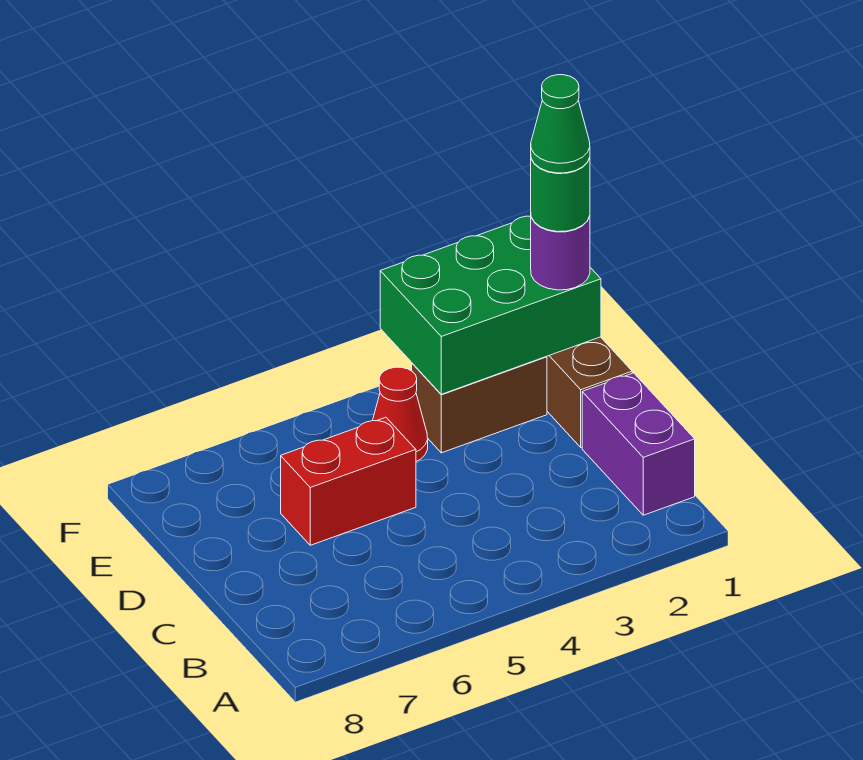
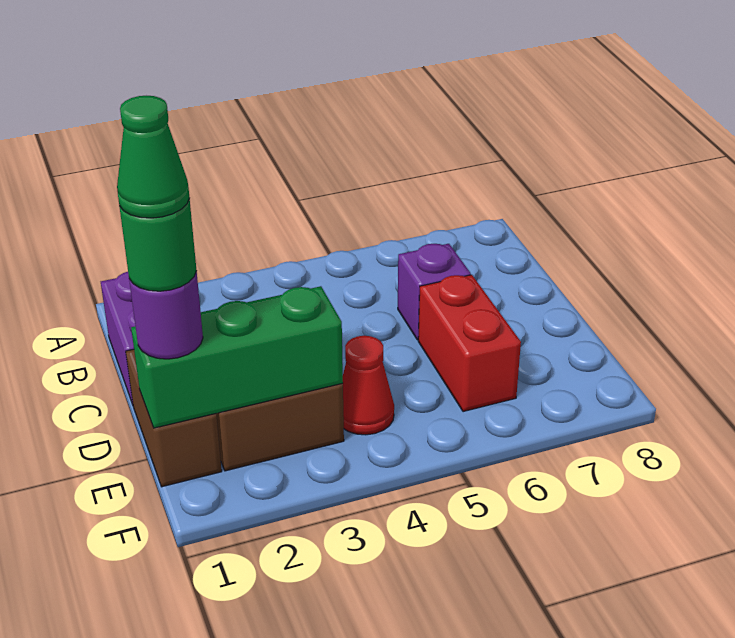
none -> purple 1x1 brick [398,244,471,340]
red 1x2 brick [281,417,416,545] -> red 1x2 brick turned to [418,275,521,412]
green 2x3 brick [380,216,601,394] -> green 1x3 brick [131,286,343,428]

